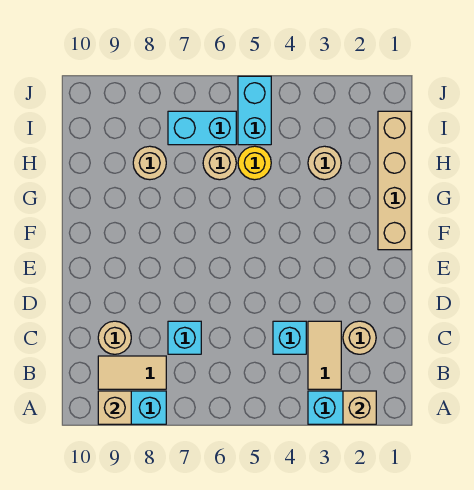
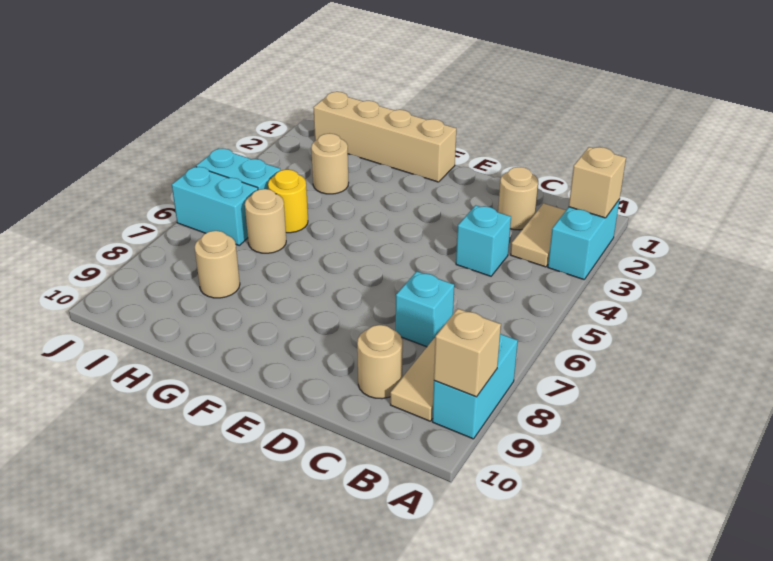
tan 1x2 tile [308,321,341,389] -> tan 1x2 tile turned to [510,203,566,267]
cyan 1x2 brick [168,111,236,145] -> cyan 1x2 brick turned to [172,167,258,245]

